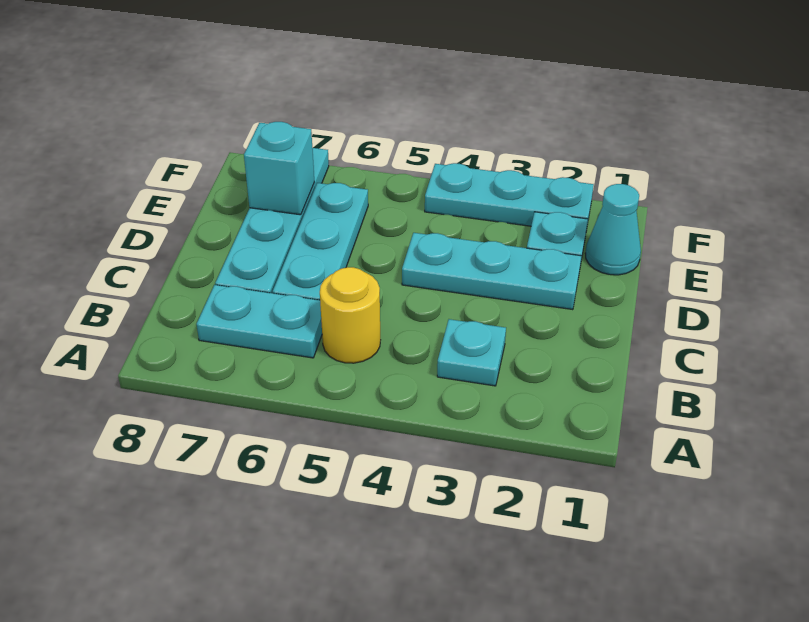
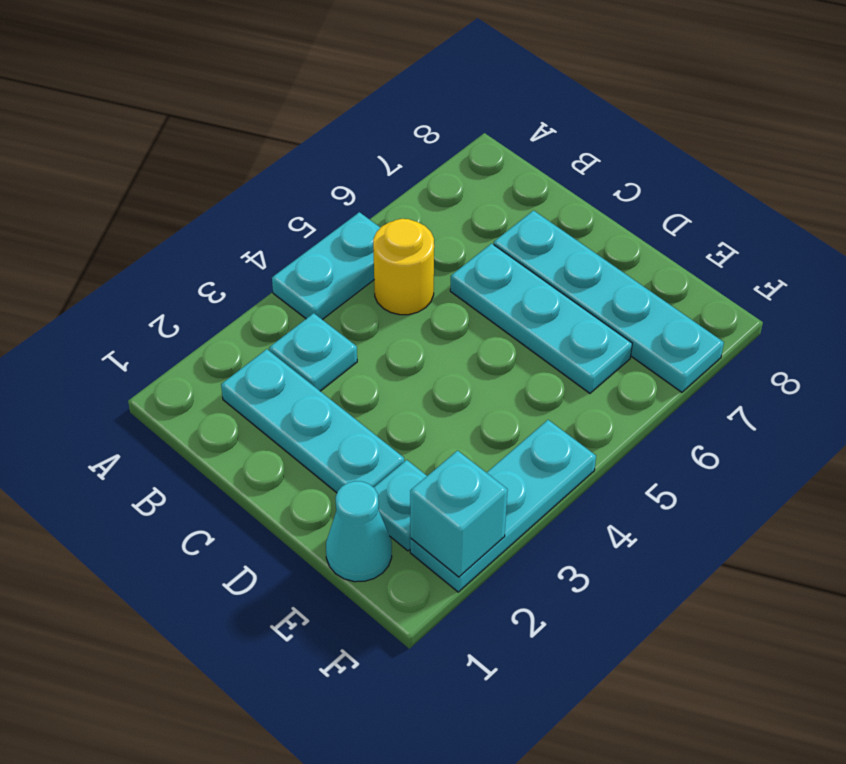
cyan 1x2 plate [197,285,322,358] -> cyan 1x2 plate moved to [272,212,381,320]
cyan 1x3 plate [402,233,581,310] -> cyan 1x3 plate turned to [221,349,404,493]
cyan 1x1 brick [244,122,314,215] -> cyan 1x1 brick moved to [410,451,508,577]

